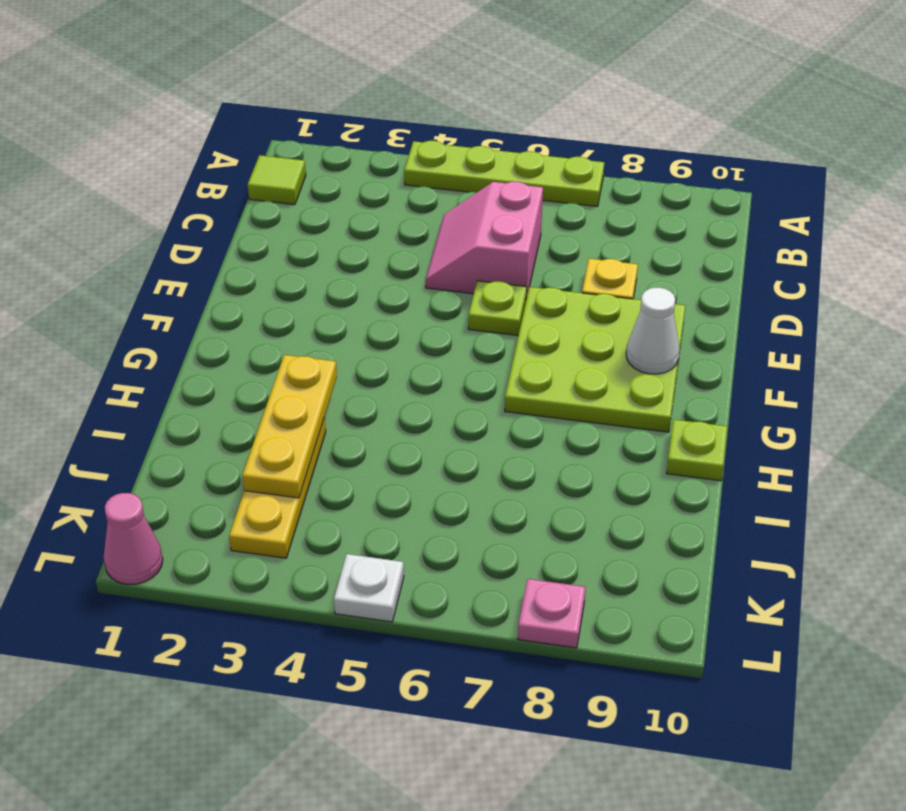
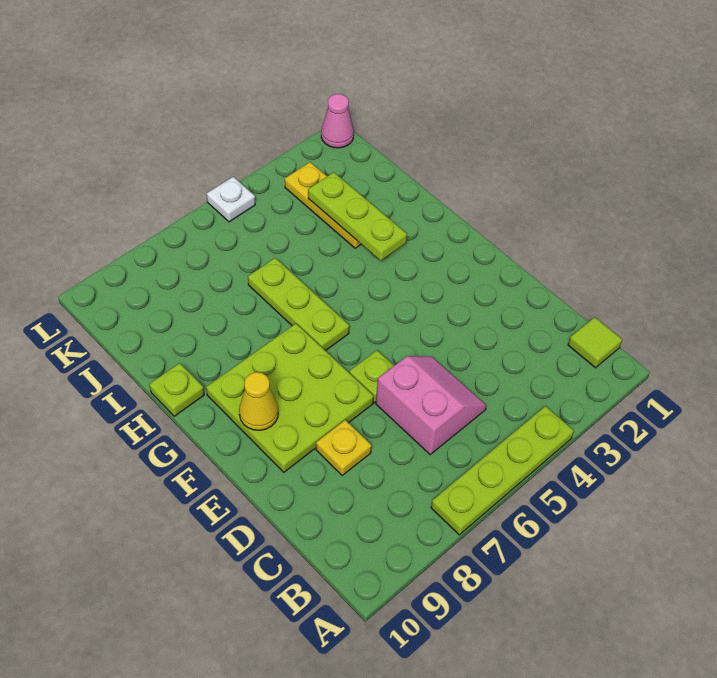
white 1x1 cone [626,288,679,374] -> yellow 1x1 cone [239,372,278,430]
none -> lime 1x3 plate [248,258,349,351]
yellow 1x3 plate [242,355,337,498] -> lime 1x3 plate [308,172,407,261]
pink 1x1 plate [518,579,586,648] -> none

